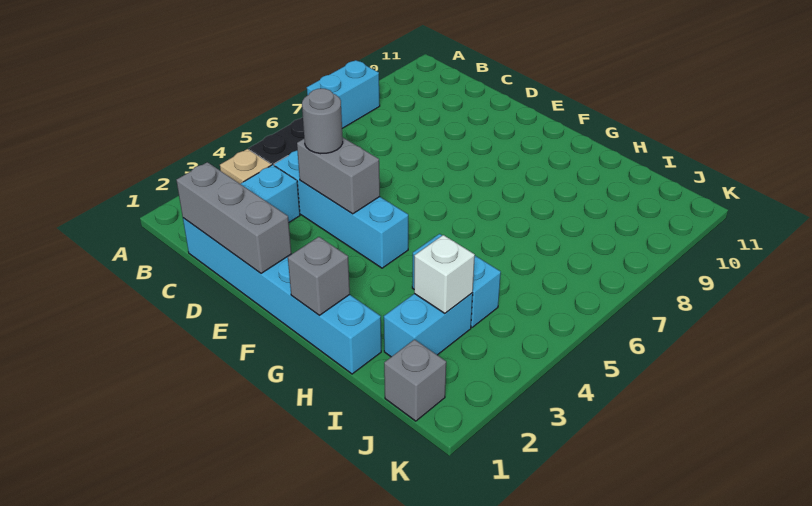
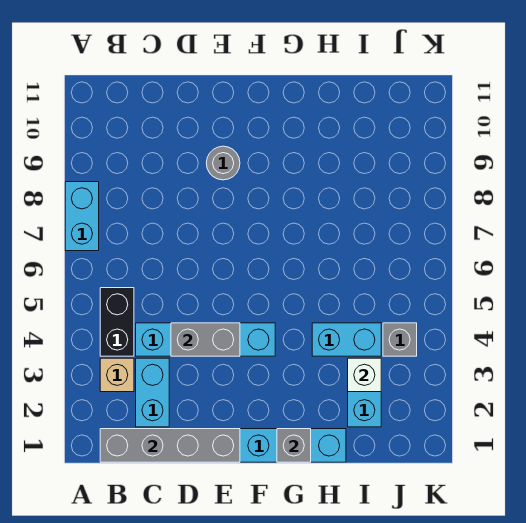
grey 1x3 brick [176,162,291,273] -> grey 1x4 brick [100,429,240,462]
grey 1x1 round brick [302,89,343,154] -> grey 1x1 round brick moved to [206,146,240,180]
grey 1x1 brick [384,339,446,421] -> grey 1x1 brick moved to [383,323,417,356]

